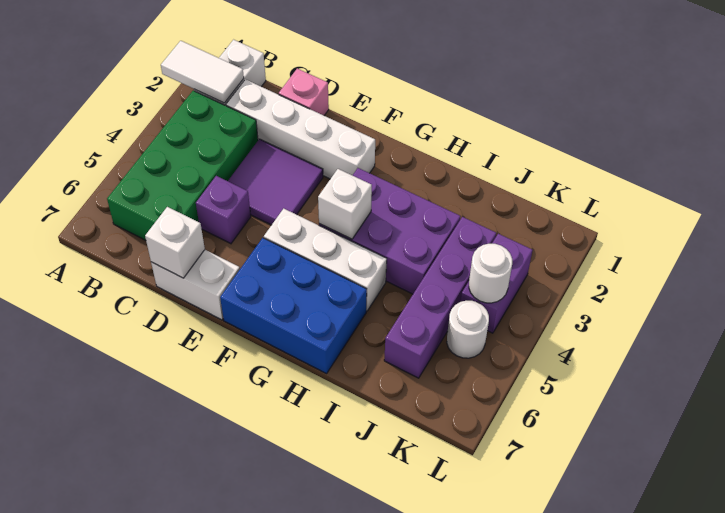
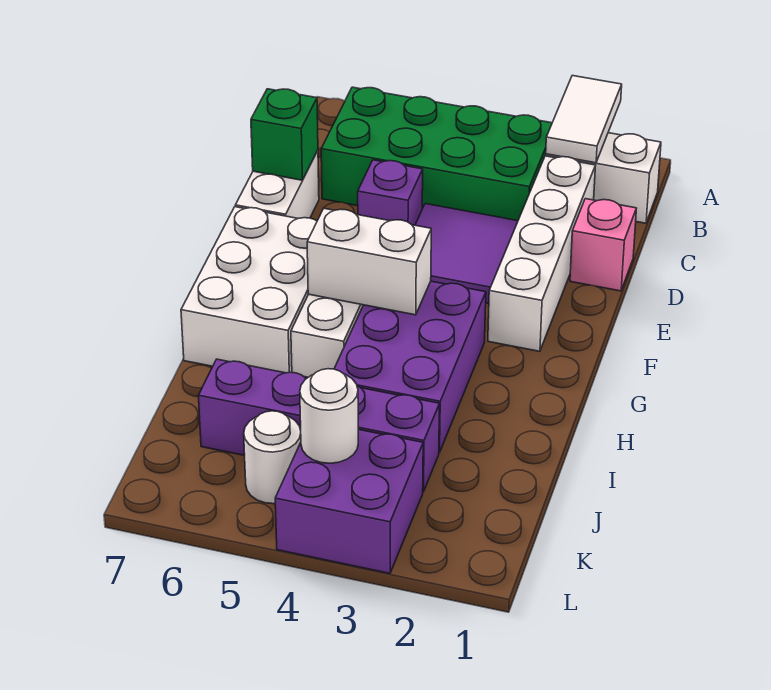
white 1x1 brick [145,207,205,278] -> green 1x1 brick [251,89,318,180]
blue 2x3 brick [220,238,367,374] -> white 2x3 brick [181,207,317,373]
white 1x1 brick [318,169,372,239] -> white 1x2 brick [307,208,431,315]
purple 1x2 brick [461,234,532,333] -> purple 2x2 brick [275,429,423,573]

